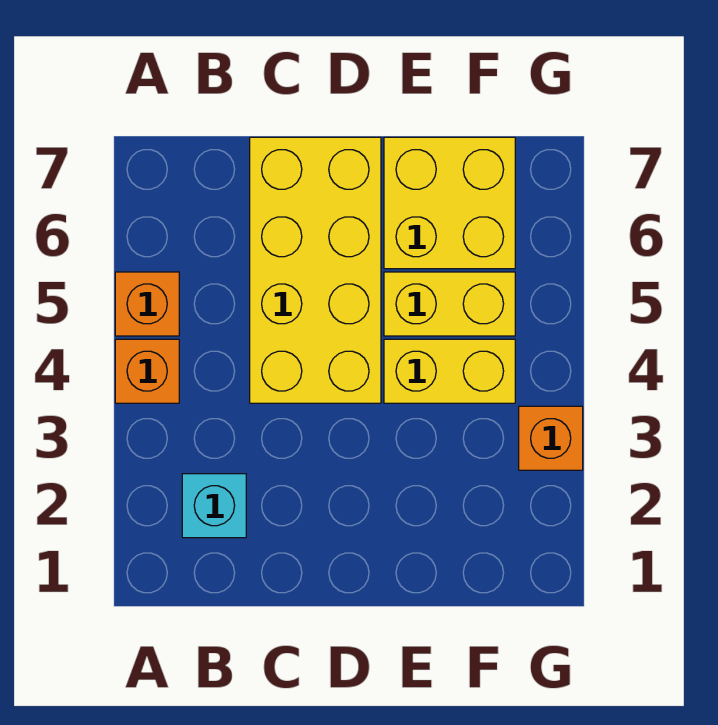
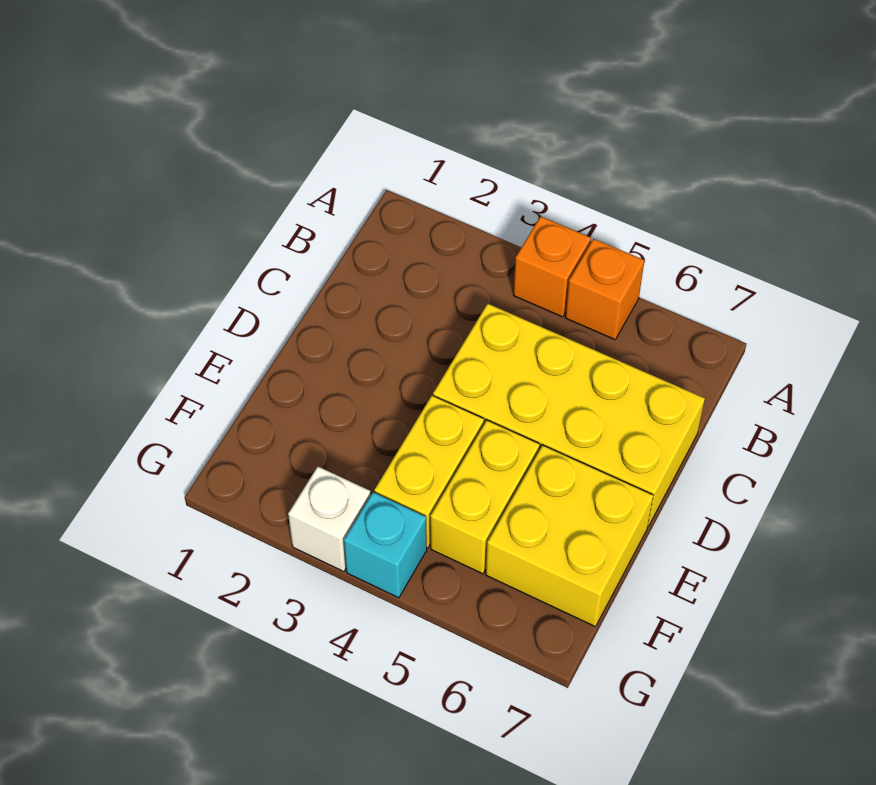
cyan 1x1 brick [182,474,246,538] -> cyan 1x1 brick moved to [344,492,427,598]
orange 1x1 brick [519,406,583,470] -> white 1x1 brick [288,467,371,572]

